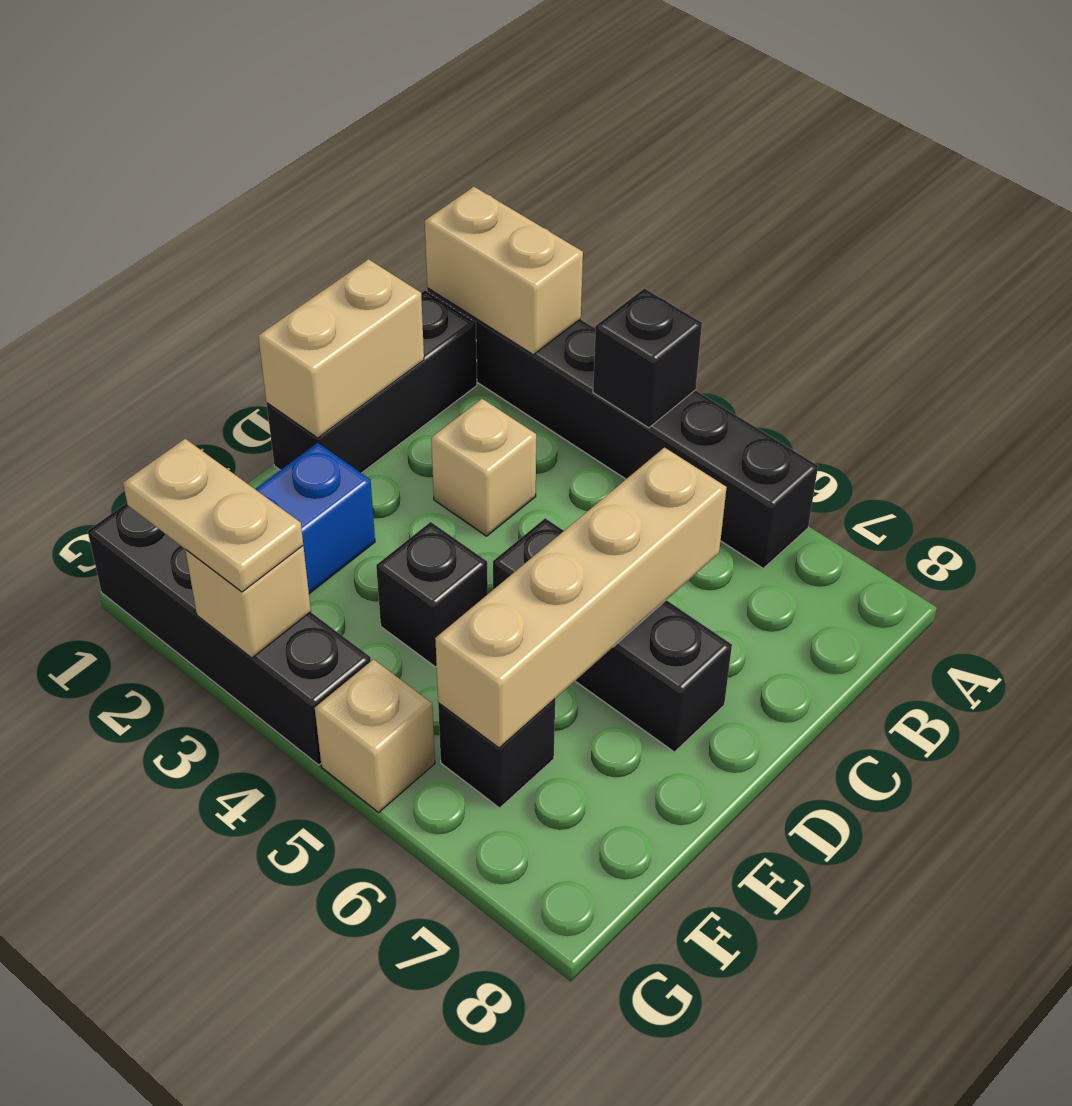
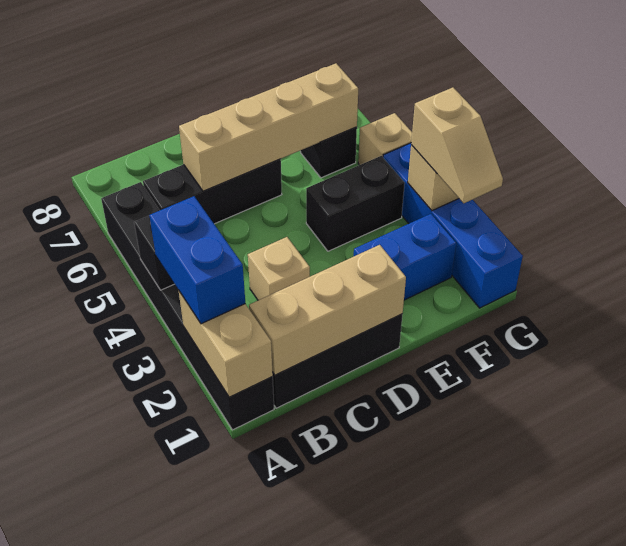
none -> blue 1x2 brick [149,196,245,324]
tan 1x2 brick [258,259,424,438] -> tan 1x3 brick [249,245,406,375]
black 1x3 brick [493,518,732,752] -> black 1x3 brick turned to [143,159,282,224]
black 1x1 brick [376,522,488,667] -> black 1x2 brick [306,156,405,251]
black 1x4 brick [88,503,371,765] -> blue 1x4 brick [383,143,523,308]
tan 1x2 plate [123,439,303,592] -> tan 1x2 slope [411,87,503,203]

